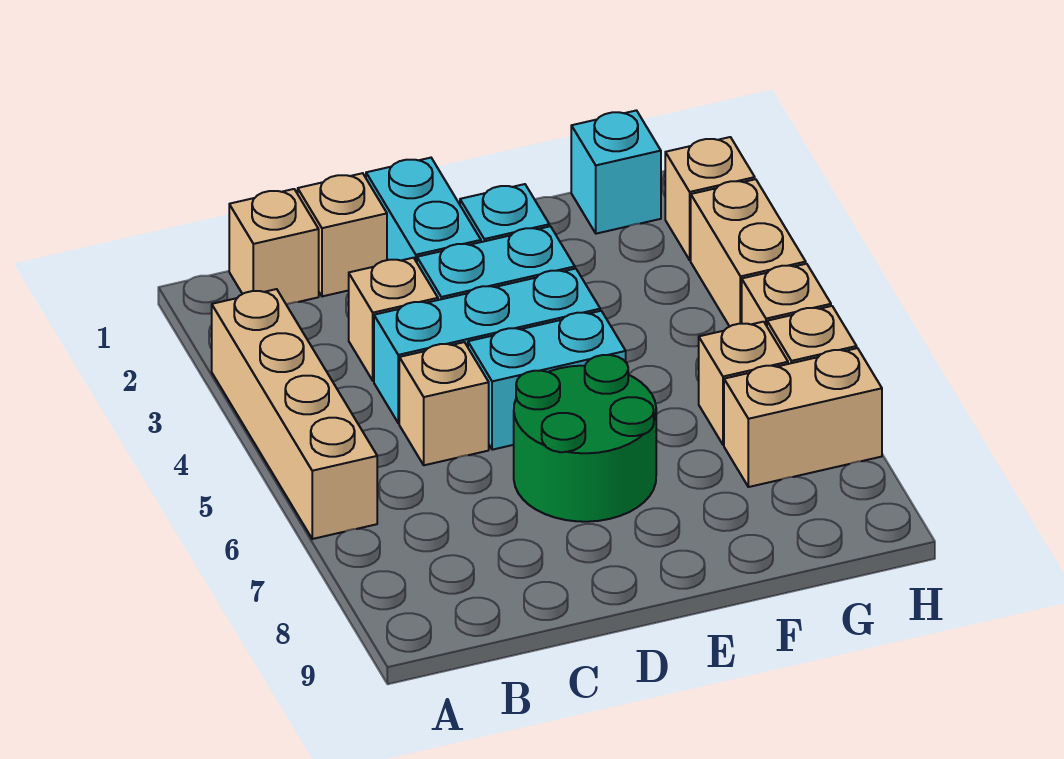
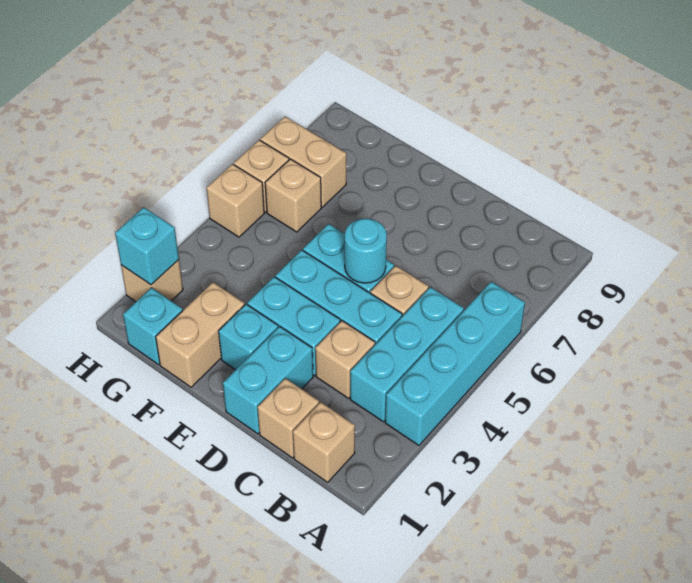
tan 1x4 brick [212,289,377,539] -> cyan 1x4 brick [385,282,525,445]
none -> cyan 1x3 brick [350,287,464,422]
none -> cyan 1x1 round brick [345,218,387,283]
green 2x2 round brick [514,355,656,522] -> none
none -> cyan 1x1 brick [115,207,179,285]
tan 1x2 brick [691,179,806,327] -> tan 1x2 brick moved to [156,282,244,387]

